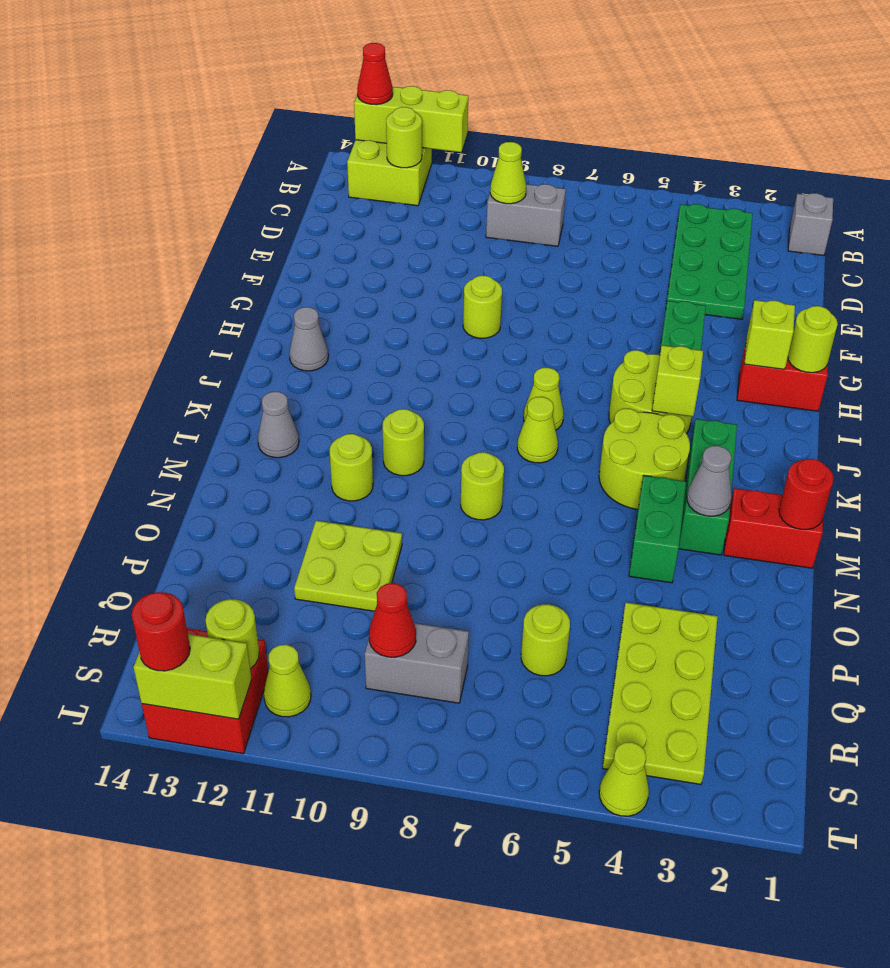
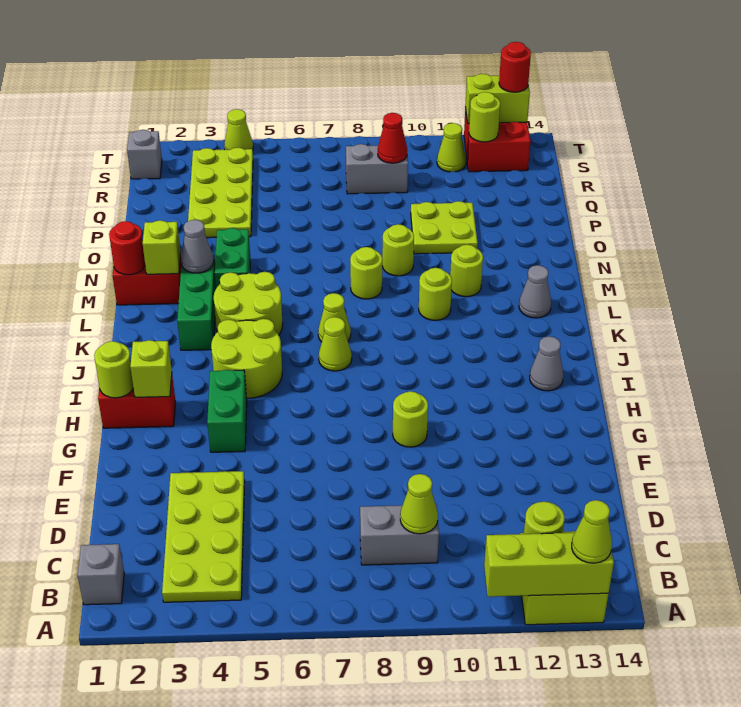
red 1x1 cone [357,43,393,105] -> lime 1x1 cone [572,500,612,563]
green 2x4 plate [666,204,753,319] -> lime 2x4 plate [162,471,245,602]
lime 1x1 brick [652,345,703,417] -> lime 1x1 brick moved to [143,220,181,274]
lime 1x1 round brick [521,604,570,676] -> lime 1x1 round brick moved to [382,224,414,276]
none -> grey 1x1 brick [127,130,162,179]

